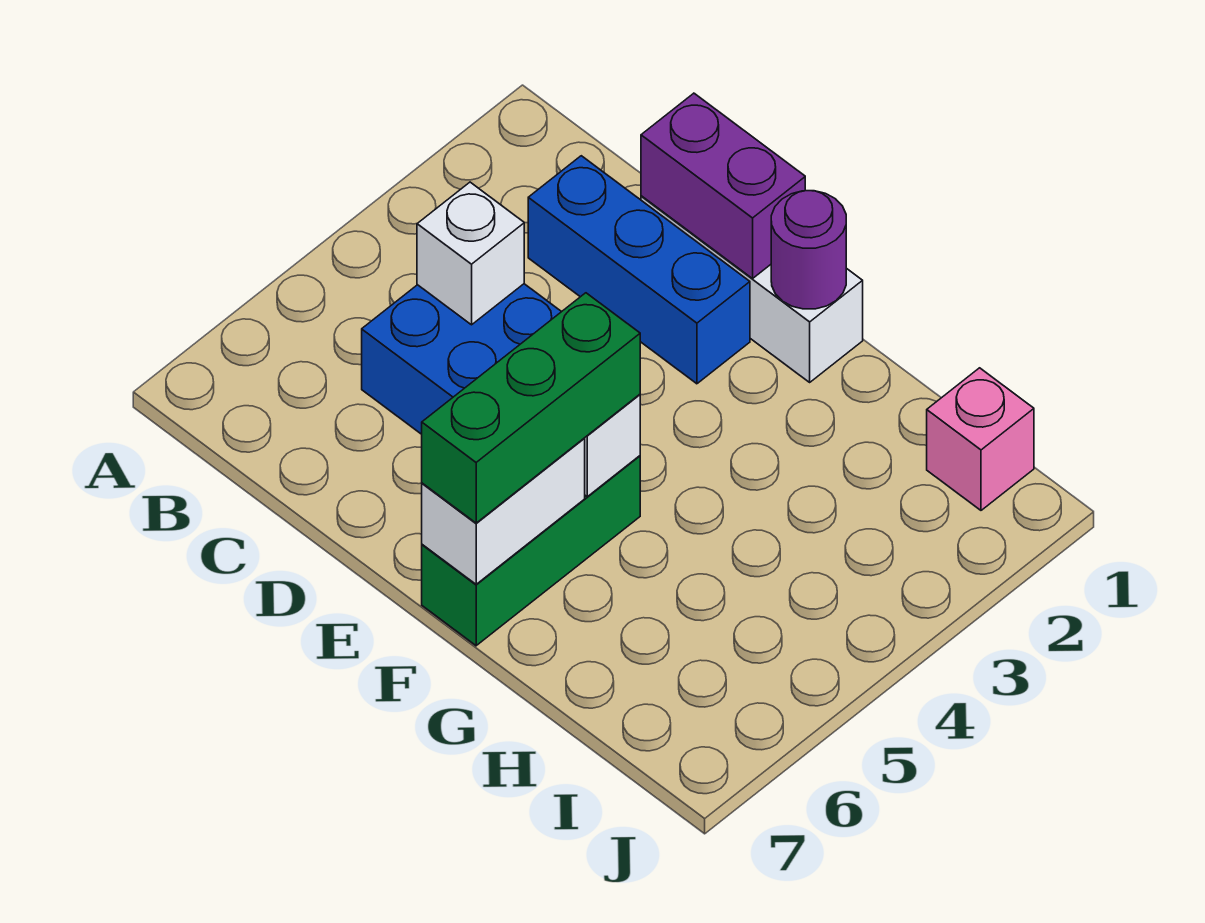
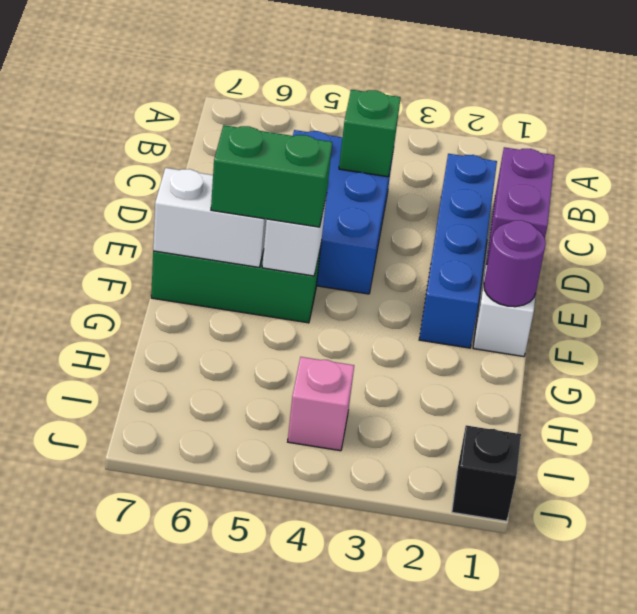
blue 1x3 brick [528,156,750,384] -> blue 1x4 brick [419,154,497,348]
white 1x1 brick [417,182,524,325] -> green 1x1 brick [339,90,401,177]
green 1x3 brick [422,293,640,523] -> green 1x2 brick [211,125,332,227]
pink 1x1 brick [927,368,1034,510] -> pink 1x1 brick moved to [288,357,354,451]
none -> black 1x1 brick [452,425,521,521]

